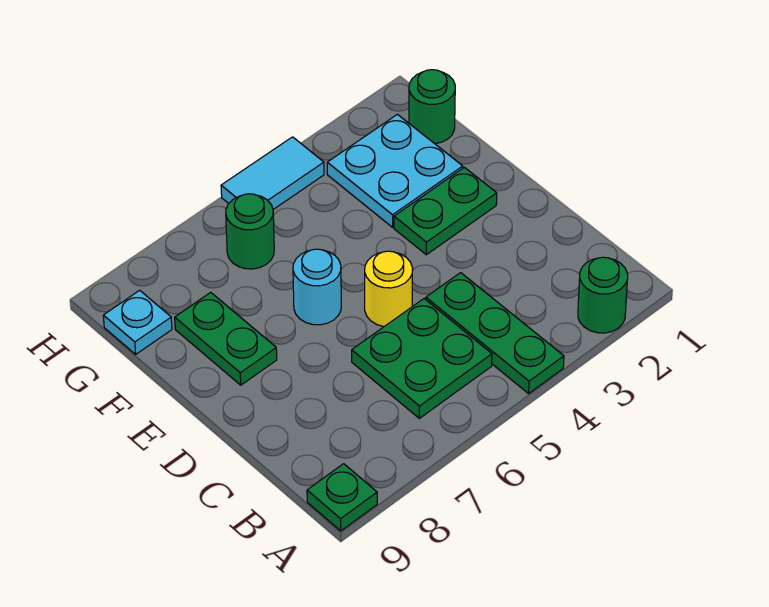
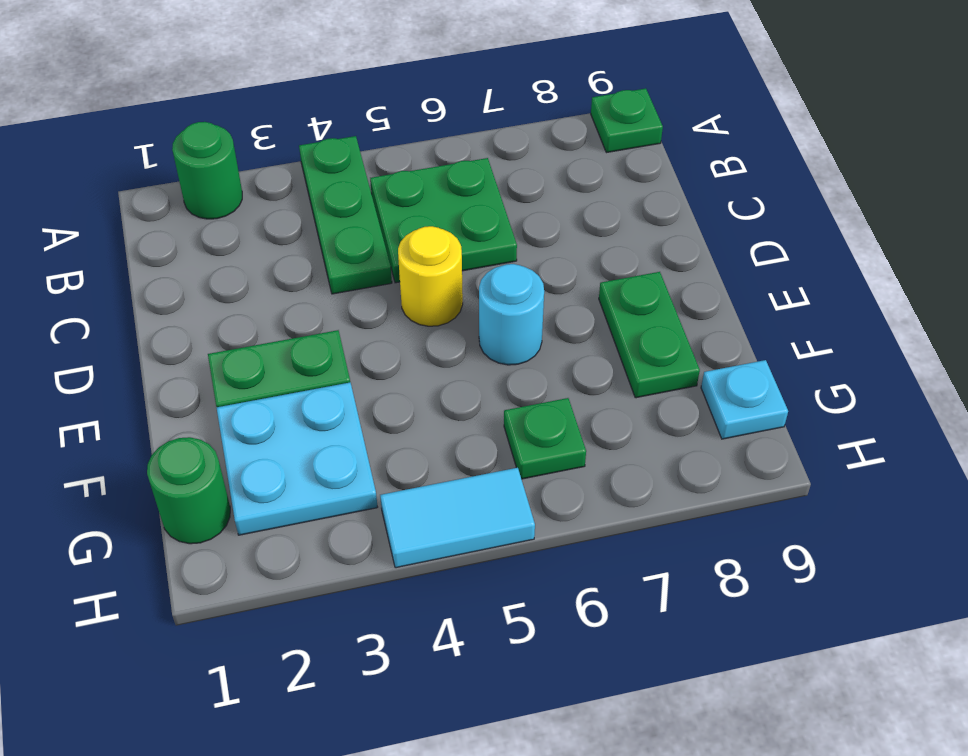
green 1x1 round brick [226,194,274,269] -> green 1x1 plate [504,398,586,479]

